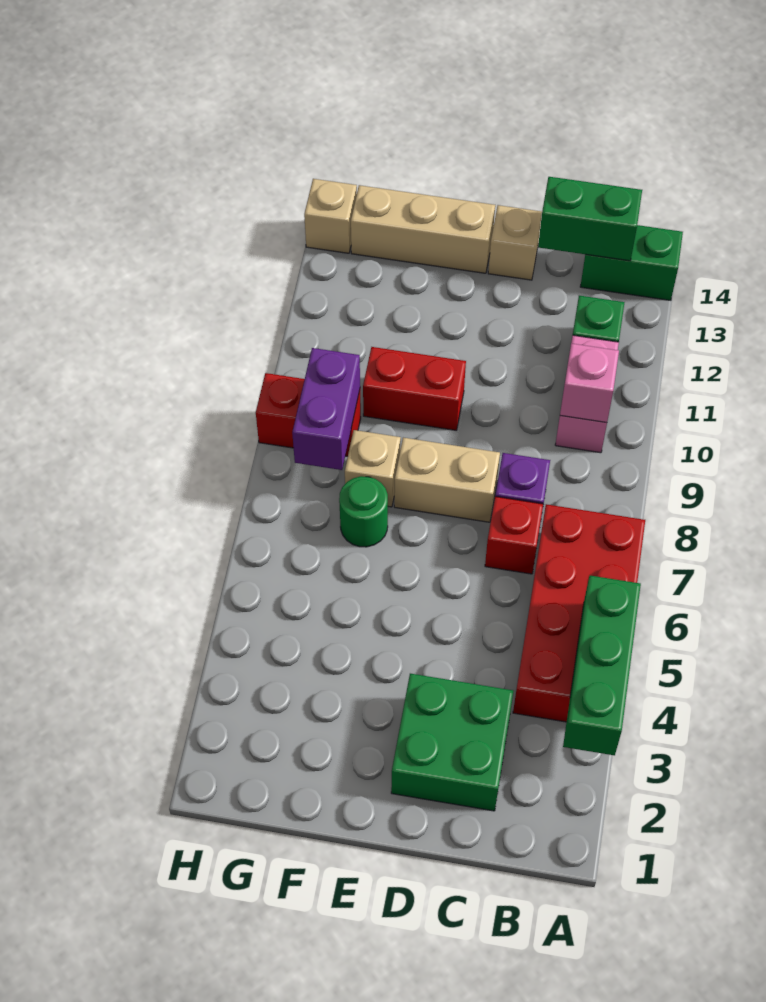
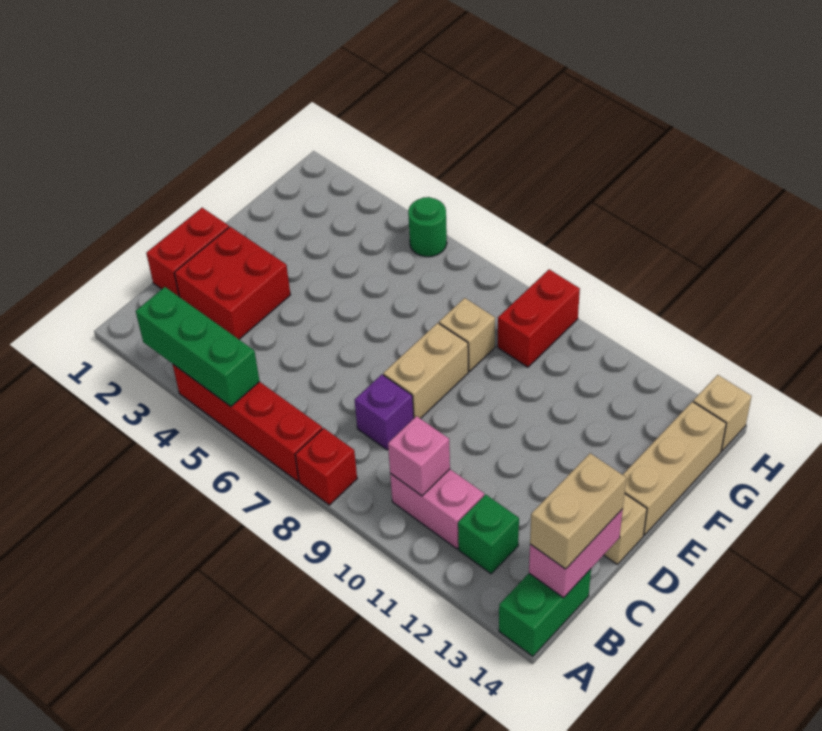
red 2x4 brick [513,504,645,722] -> red 1x4 brick [173,365,322,482]
green 1x2 brick [538,177,642,261] -> pink 1x2 brick [529,509,623,598]
none -> tan 1x2 brick [530,453,626,569]
green 2x2 brick [391,674,514,811] -> red 2x2 brick [174,227,290,339]
red 1x1 brick [485,496,543,574] -> red 1x1 brick moved to [295,428,357,505]
red 1x2 brick [363,347,466,430] -> red 1x2 brick moved to [146,208,229,296]
green 1x1 round brick [339,476,388,547] -> green 1x1 round brick moved to [408,197,447,257]
purple 1x2 brick [292,348,360,470] -> none

